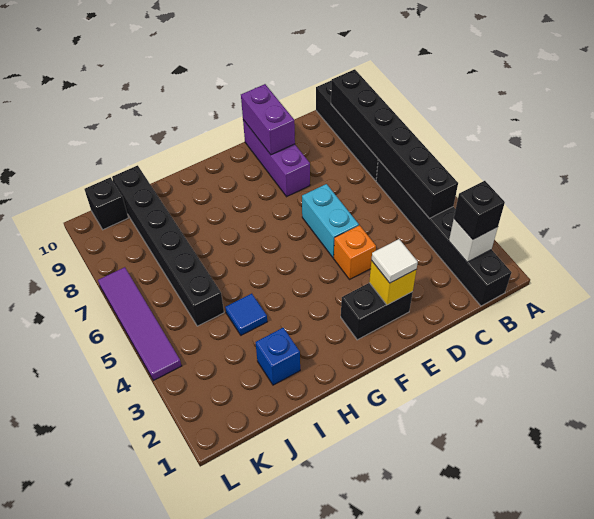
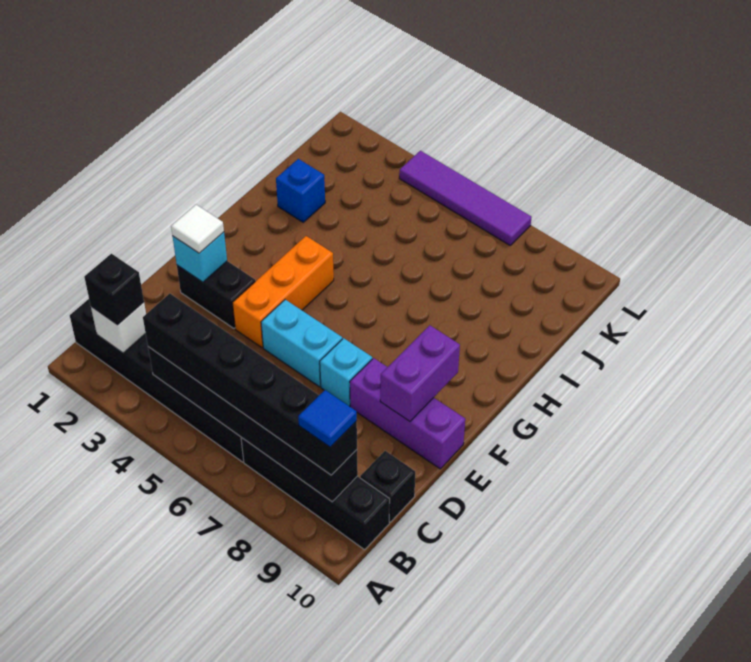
black 1x2 brick [341,283,413,340] -> black 1x2 brick turned to [177,261,255,328]
yellow 1x1 brick [369,261,416,305] -> cyan 1x1 brick [173,232,227,282]
orange 1x1 brick [334,225,376,280] -> orange 1x3 brick [233,236,334,348]
none -> cyan 1x1 brick [320,338,372,406]
purple 1x2 brick [241,84,295,155] -> purple 1x2 brick turned to [380,325,460,421]
blue 1x1 tile [225,294,267,335] -> blue 1x1 tile moved to [298,390,357,447]
black 1x6 brick [112,165,224,326] -> black 1x6 brick moved to [143,294,357,475]
black 1x1 brick [84,177,128,230] -> black 1x1 brick moved to [360,451,415,522]

